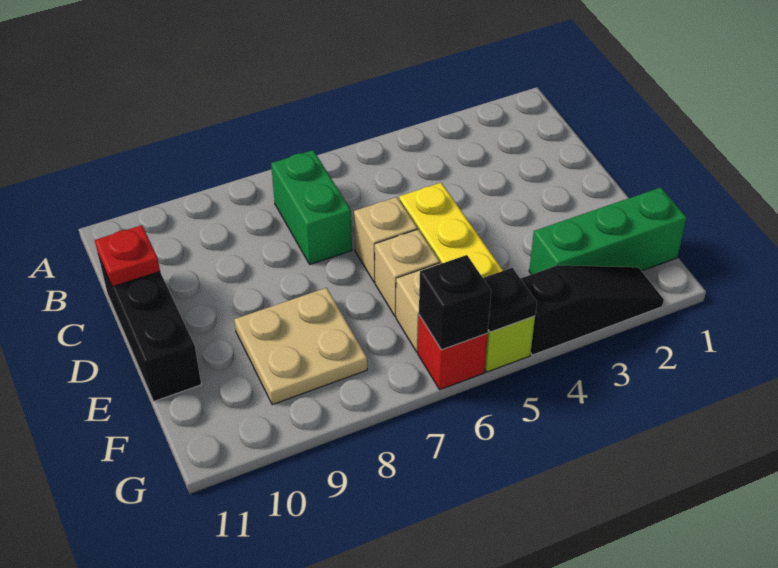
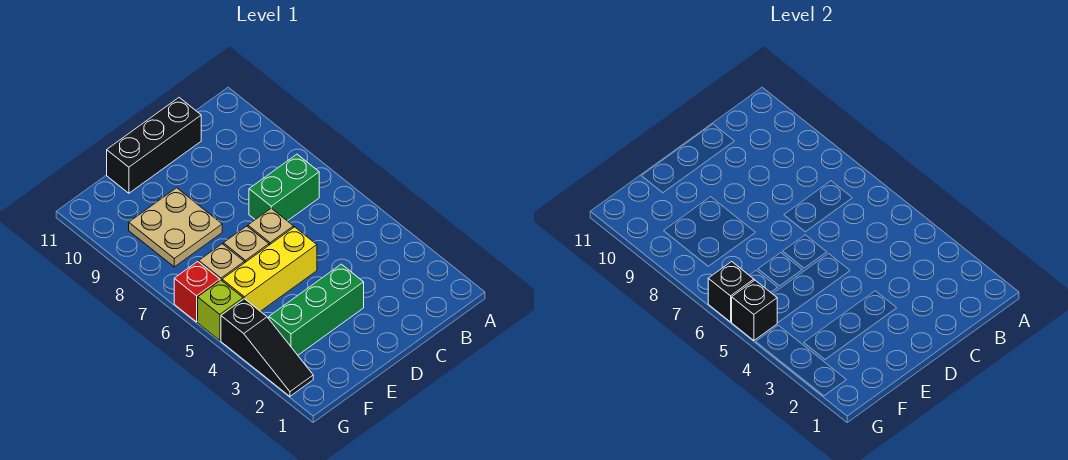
red 1x1 plate [95,225,160,287] -> none
green 1x3 brick [529,187,687,274] -> green 1x3 brick turned to [269,264,364,355]
black 1x1 plate [483,268,537,332] -> black 1x1 brick [732,280,777,341]

